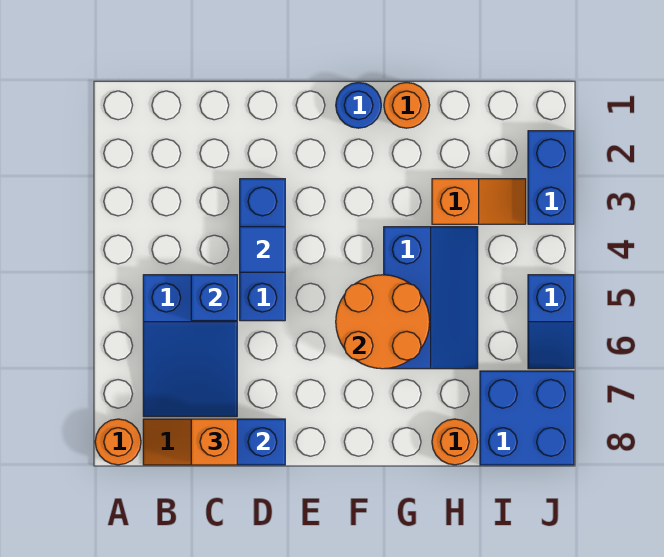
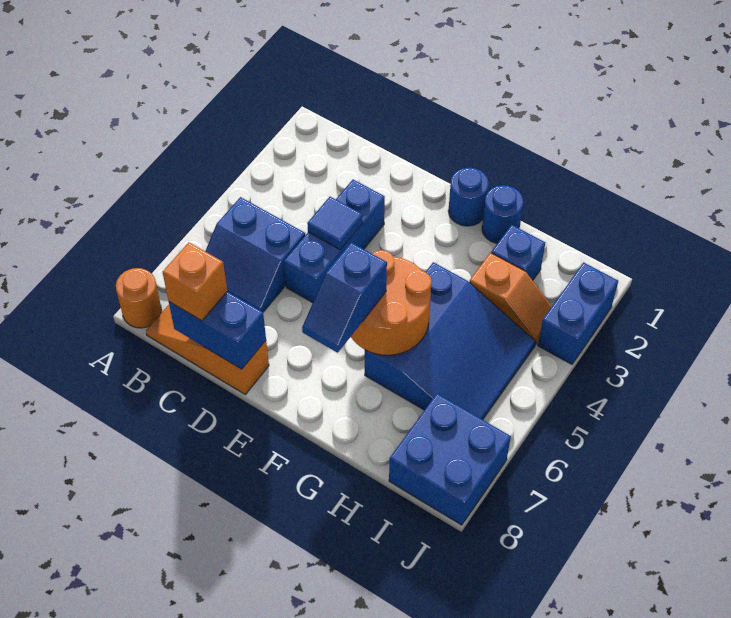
blue 2x3 slope [143,275,237,417] -> blue 2x2 slope [205,197,305,312]
blue 1x1 brick [191,275,237,321] -> blue 1x1 brick moved to [491,225,546,281]
orange 1x1 round brick [384,82,430,128] -> blue 1x1 round brick [482,185,524,244]
blue 2x3 slope [384,227,478,369] -> blue 3x3 slope [365,262,536,420]
orange 1x1 round brick [432,419,478,465] -> none
blue 1x2 slope [528,275,574,369] -> blue 1x2 slope moved to [302,243,387,353]

